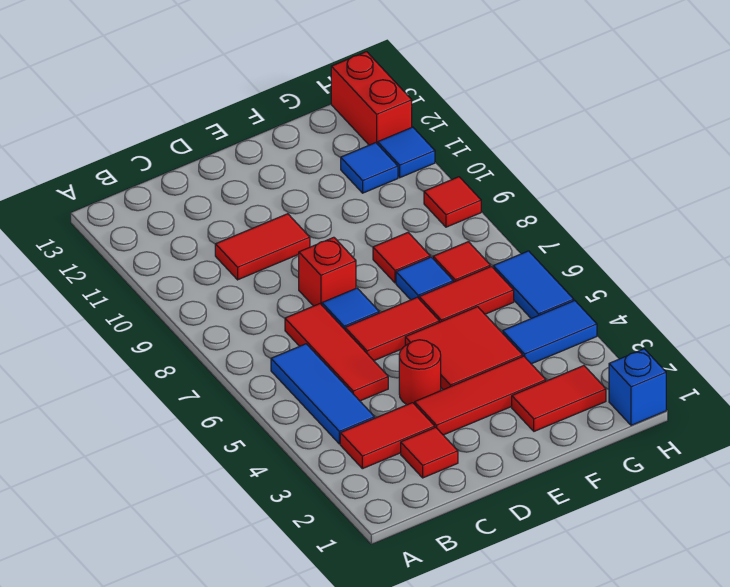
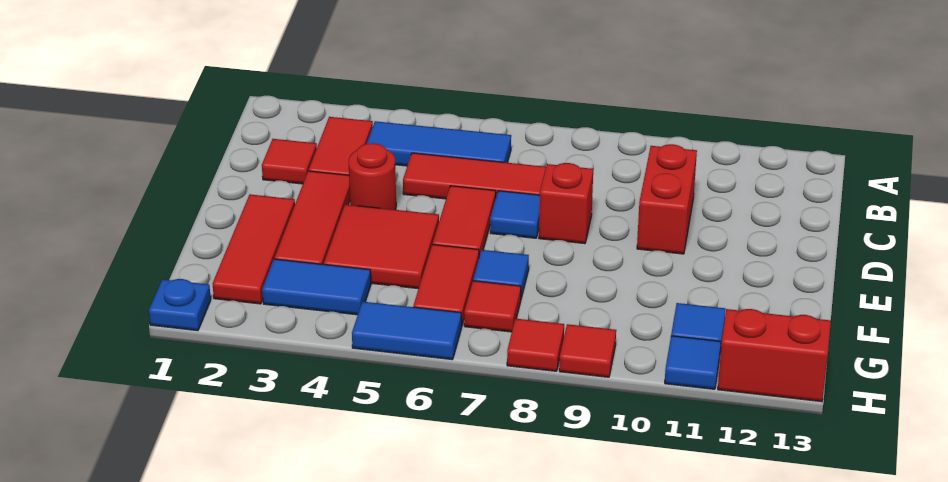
red 1x2 tile [215,214,310,280] -> red 1x2 brick [637,144,697,254]
red 1x2 tile [512,366,606,431] -> red 1x3 tile [213,194,295,304]
red 1x1 tile [373,233,430,283] -> red 1x1 tile moved to [507,319,564,371]
blue 1x2 tile [503,301,597,364] -> blue 1x2 tile turned to [262,259,371,315]
blue 1x1 brick [609,349,666,425] -> blue 1x1 plate [149,279,211,331]

